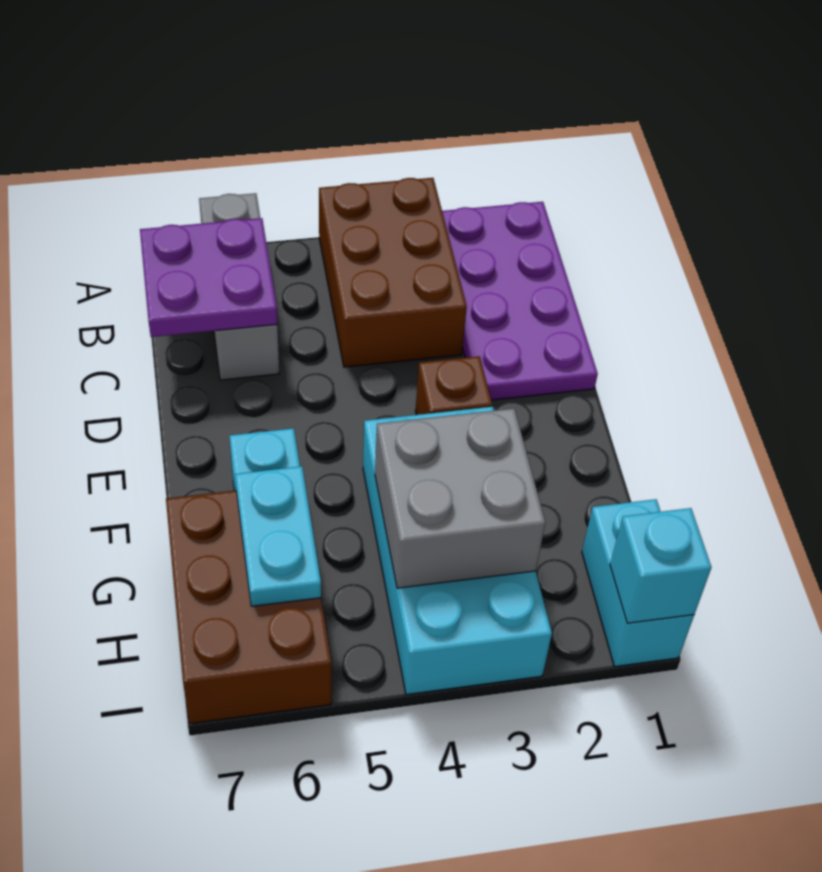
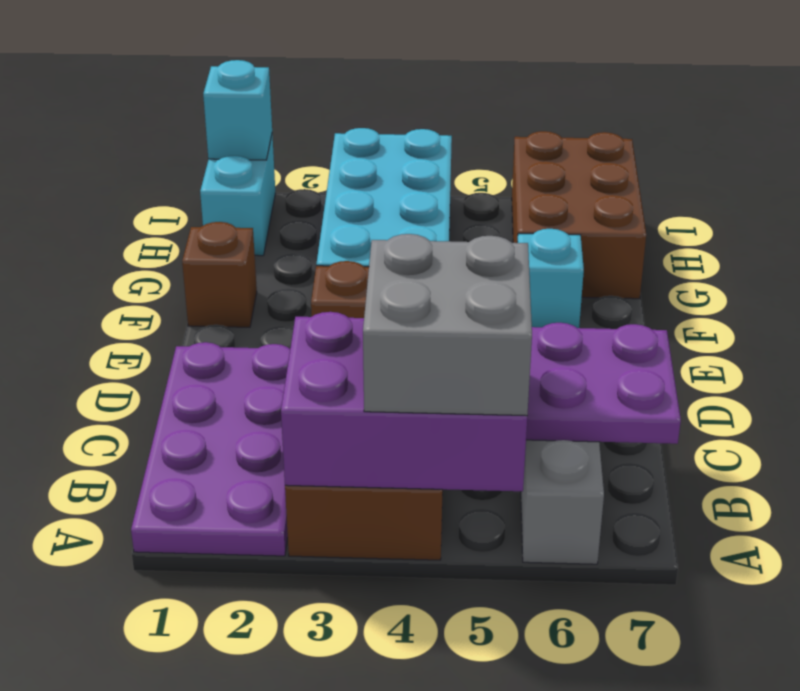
none -> purple 2x3 brick [281,312,527,491]
none -> brown 1x1 brick [182,222,257,327]
grey 2x2 brick [375,409,545,588] -> grey 2x2 brick moved to [363,234,532,416]
cyan 1x2 plate [235,466,321,606] -> none

